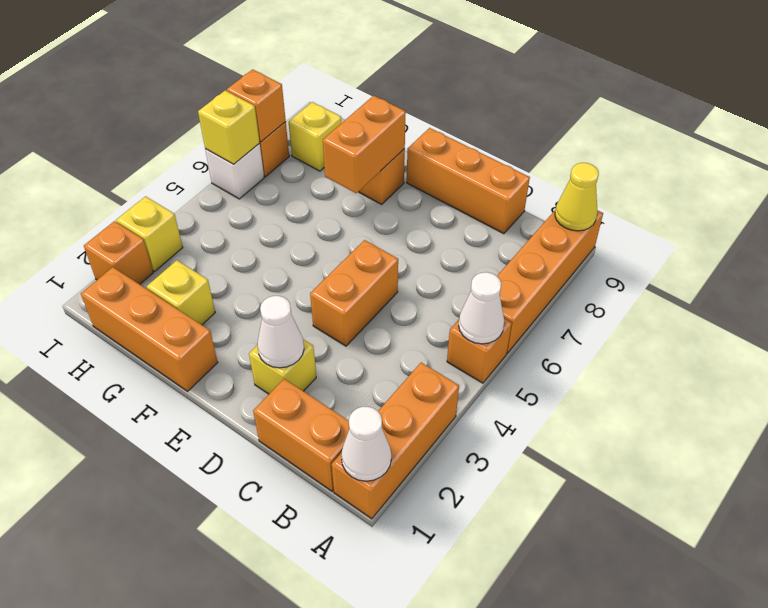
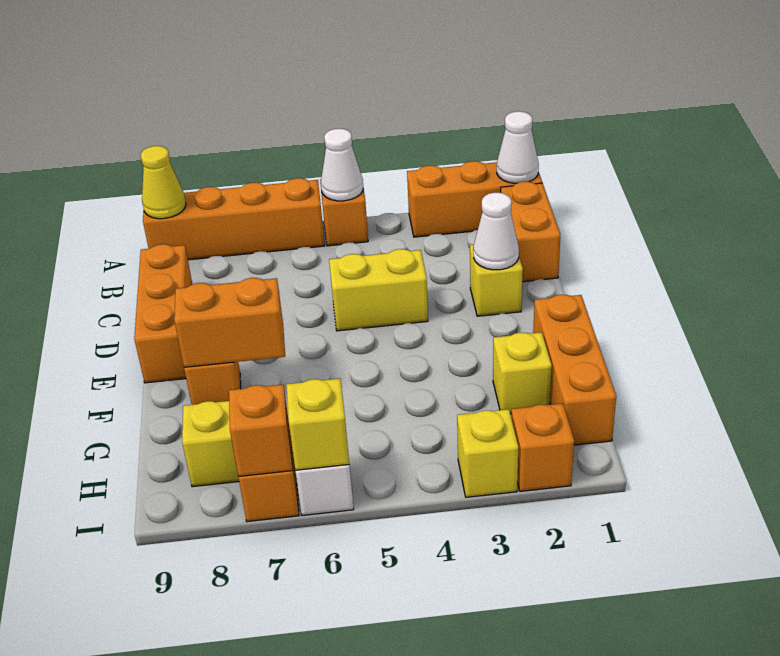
orange 1x2 brick [310,240,398,346] -> yellow 1x2 brick [329,249,428,331]

